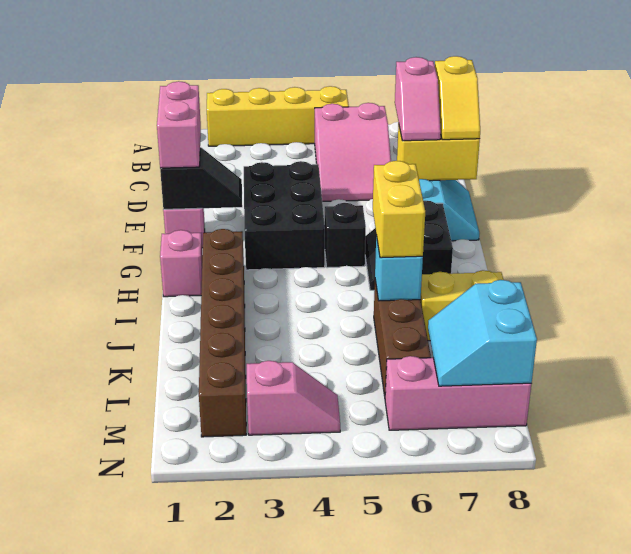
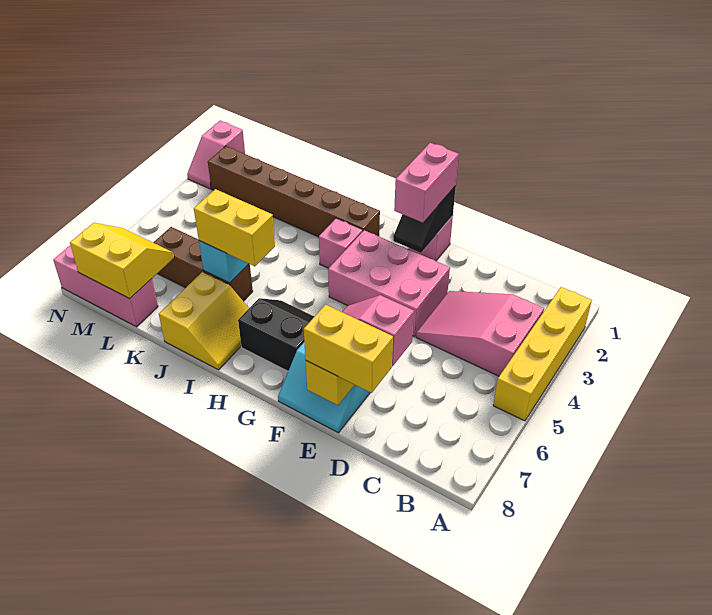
pink 2x3 slope [315,103,391,201] -> pink 2x3 slope moved to [416,291,544,376]
yellow 1x2 slope [435,56,480,140] -> yellow 1x2 brick [304,304,393,393]
pink 1x2 brick [157,81,201,168] -> pink 1x2 brick turned to [394,143,459,223]
black 2x3 brick [244,161,325,270] -> pink 2x3 brick [328,230,450,337]
black 1x1 brick [325,203,366,268] -> none
pink 1x1 brick [160,230,203,297] -> pink 1x1 brick moved to [319,218,363,268]
cyan 2x2 slope [428,280,537,386] -> yellow 2x2 slope [70,223,174,299]
pink 1x2 slope [247,361,340,435] -> pink 1x2 slope moved to [187,121,245,189]
pink 1x3 brick [385,356,531,430] -> pink 1x3 brick turned to [53,245,158,327]

